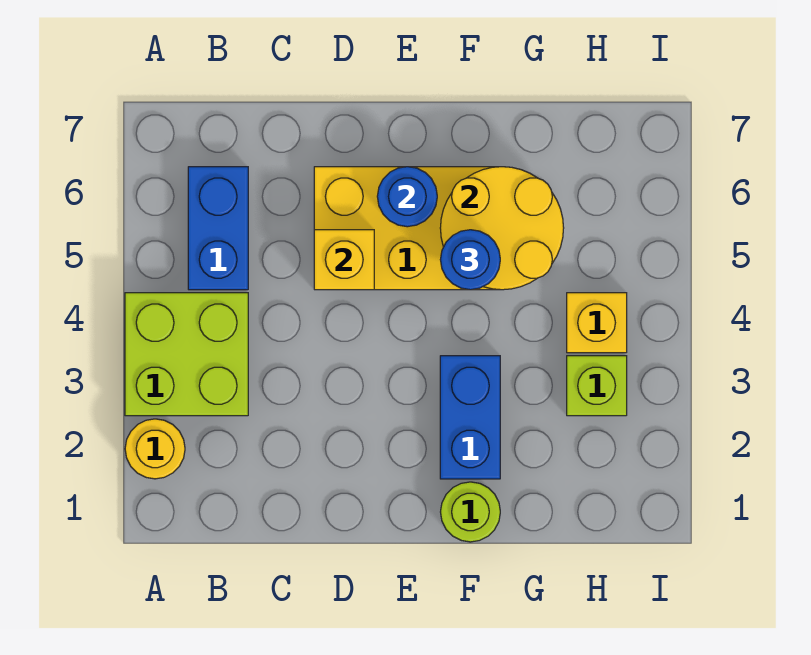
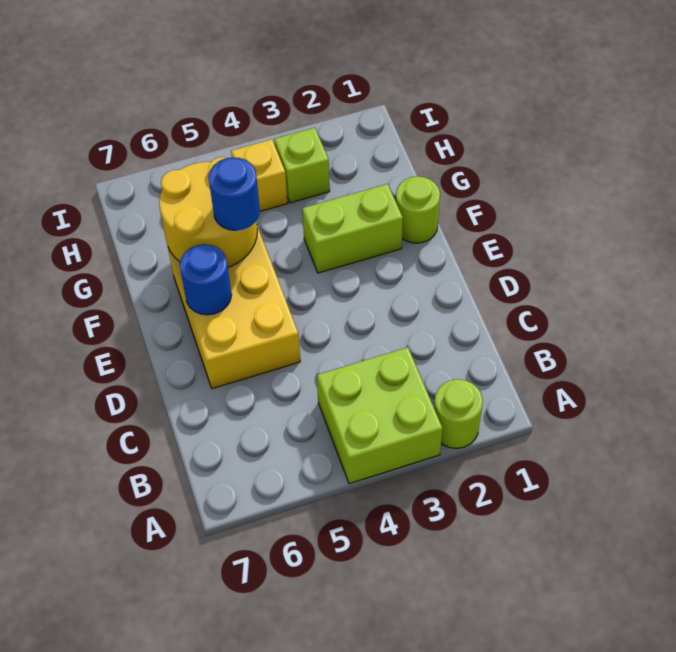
yellow 1x1 round brick [125,419,185,479] -> lime 1x1 round brick [434,379,483,448]
blue 1x2 brick [188,167,248,290] -> none
yellow 1x1 brick [314,230,374,290] -> none
blue 1x2 brick [440,356,500,479] -> lime 1x2 brick [302,184,403,273]

